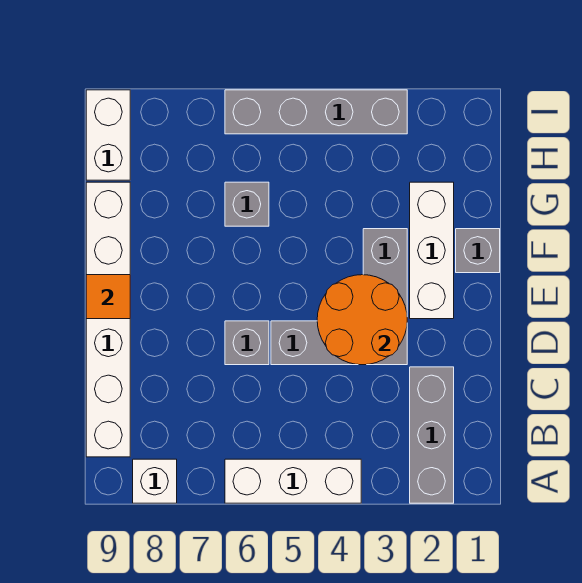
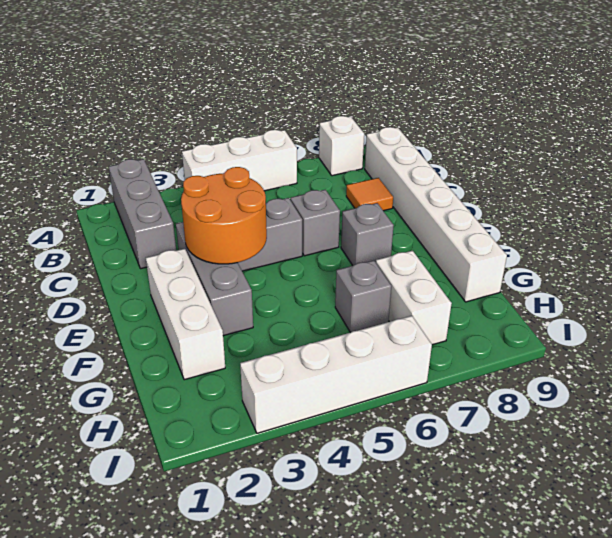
orange 1x1 tile [86,275,130,319] -> orange 1x1 tile moved to [346,178,393,211]
grey 1x1 brick [456,229,500,273] -> grey 1x1 brick moved to [341,203,394,266]
white 1x2 brick [86,90,130,180] -> white 1x2 brick moved to [376,251,452,345]
grey 1x4 brick [225,90,407,134] -> white 1x4 brick [240,316,432,433]

